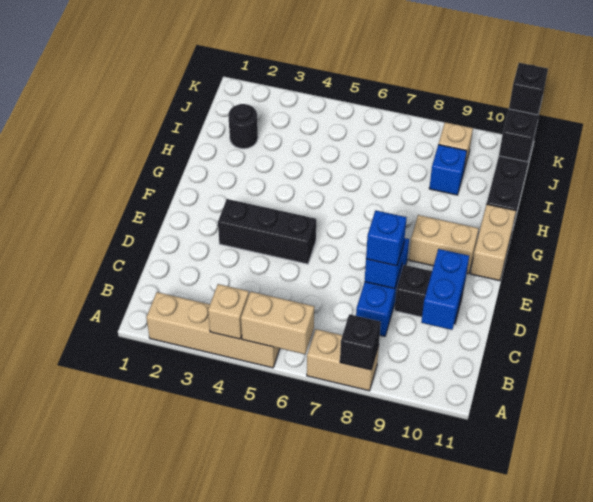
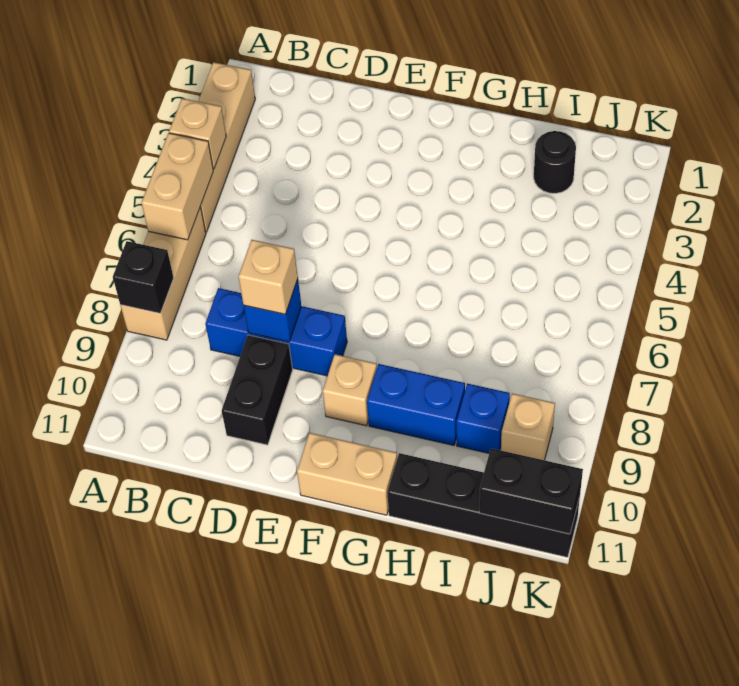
tan 1x2 brick [307,329,379,391] -> tan 1x3 brick [120,207,206,340]
blue 1x2 brick [421,249,469,330] -> blue 1x2 brick moved to [367,364,465,445]
blue 1x1 brick [366,210,407,266] -> tan 1x1 brick [238,240,298,314]
black 1x3 brick [218,199,316,264] -> none
tan 1x2 brick [409,215,479,274] -> tan 1x1 brick [323,354,377,426]
black 1x1 brick [509,63,548,115] -> none

